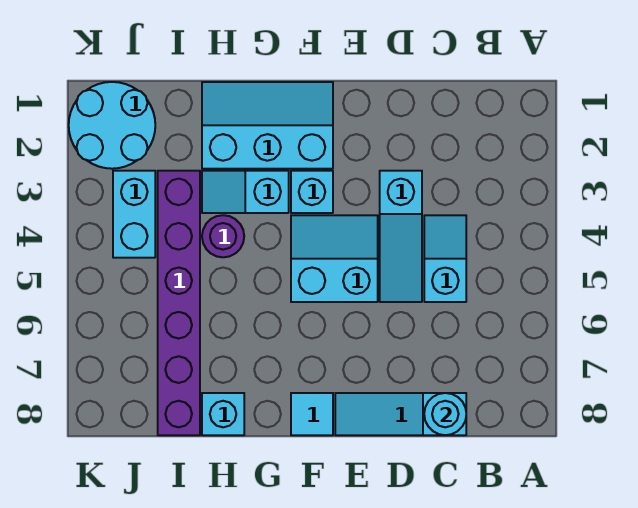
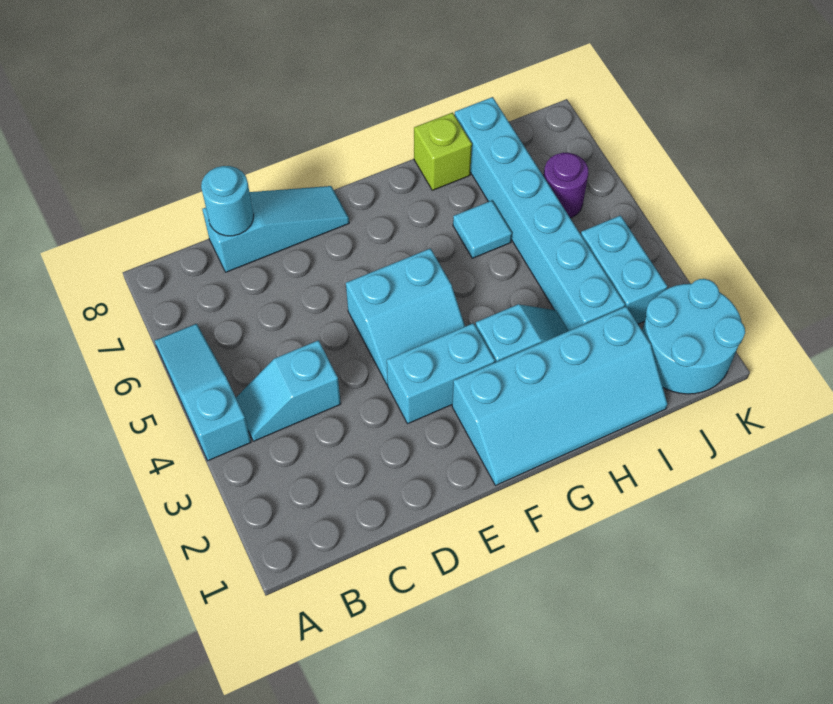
cyan 1x2 slope [424,215,466,302] -> cyan 1x2 slope turned to [236,340,341,441]
cyan 1x3 slope [380,171,422,302] -> cyan 1x3 slope moved to [155,324,251,461]
cyan 2x3 slope [202,82,333,169] -> cyan 2x4 slope [452,306,667,486]
cyan 1x1 brick [291,171,333,213] -> cyan 1x2 brick [387,323,495,424]
cyan 1x1 tile [291,393,333,435] -> cyan 1x1 tile moved to [453,201,512,258]
purple 1x1 round brick [202,215,244,257] -> purple 1x1 round brick moved to [544,153,588,218]
cyan 1x1 brick [202,393,244,435] -> lime 1x1 brick [414,113,472,190]
purple 1x6 brick [158,171,200,435] -> cyan 1x6 brick [454,97,625,331]

